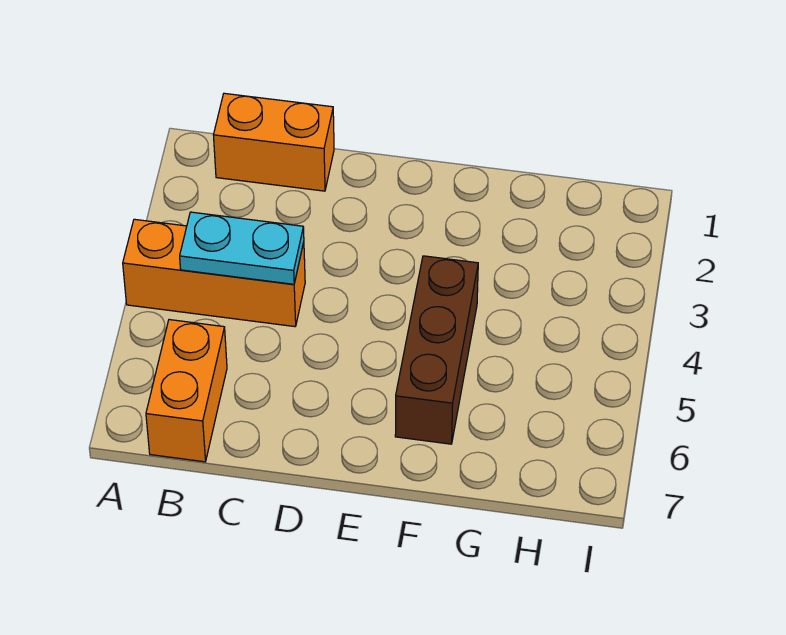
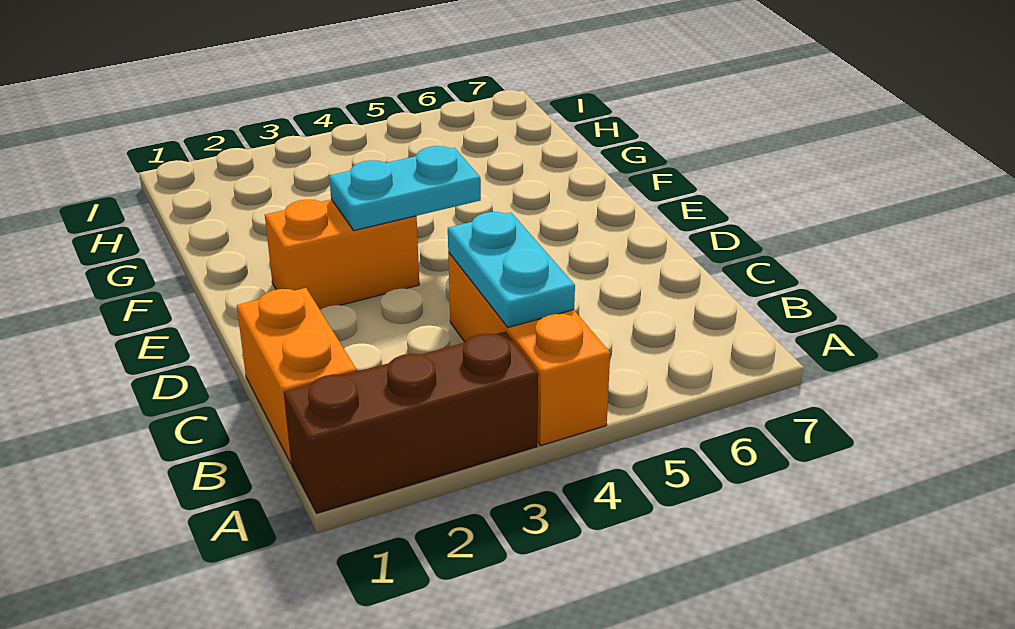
orange 1x2 brick [146,320,227,462] -> orange 1x2 brick moved to [265,199,419,310]
none -> cyan 1x2 plate [329,146,481,231]
brown 1x3 brick [395,256,478,444] -> brown 1x3 brick moved to [284,331,538,513]

